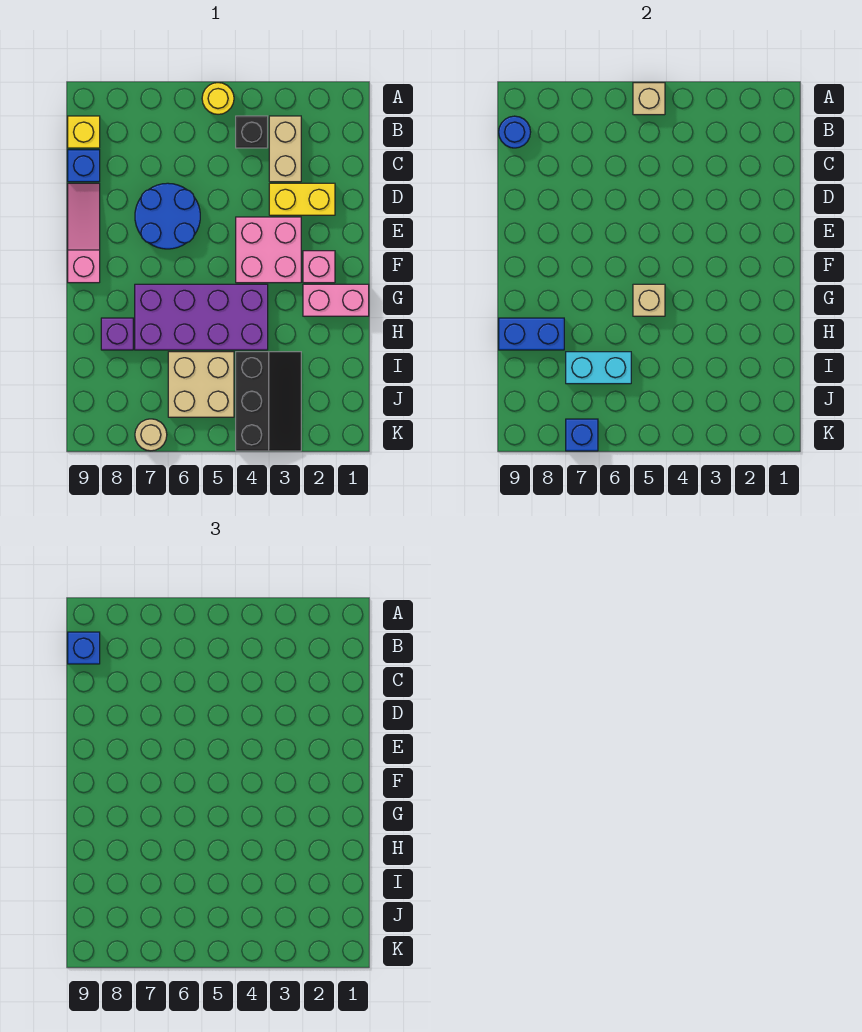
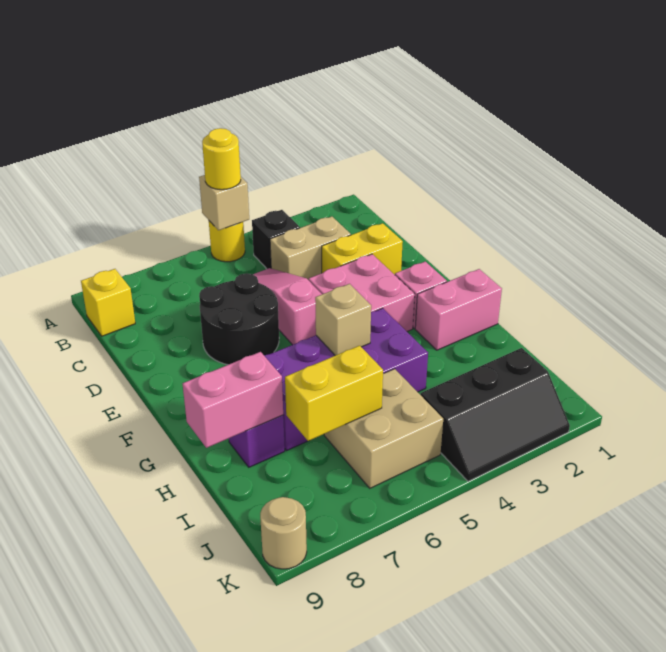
none -> yellow 1x1 round brick [202,128,241,190]
tan 1x2 brick [269,116,301,182] -> tan 1x2 brick turned to [270,217,351,280]
blue 1x1 round brick [499,116,531,148] -> none
blue 1x1 brick [68,632,100,664] -> none
blue 1x1 brick [68,150,100,182] -> none
blue 2x2 round brick [135,183,200,249] -> black 2x2 round brick [199,273,279,365]
pink 1x3 slope [68,183,100,283] -> pink 1x3 slope moved to [253,268,322,345]
blue 1x2 brick [499,318,564,350] -> pink 1x2 brick [183,352,283,448]
black 2x3 slope [236,352,301,451] -> black 2x3 slope turned to [421,348,570,481]
cyan 1x2 brick [566,352,631,384] -> yellow 1x2 brick [285,346,383,441]
tan 1x1 round brick [135,419,167,451] -> tan 1x1 round brick moved to [260,497,307,569]
blue 1x1 brick [566,419,598,451] -> none

